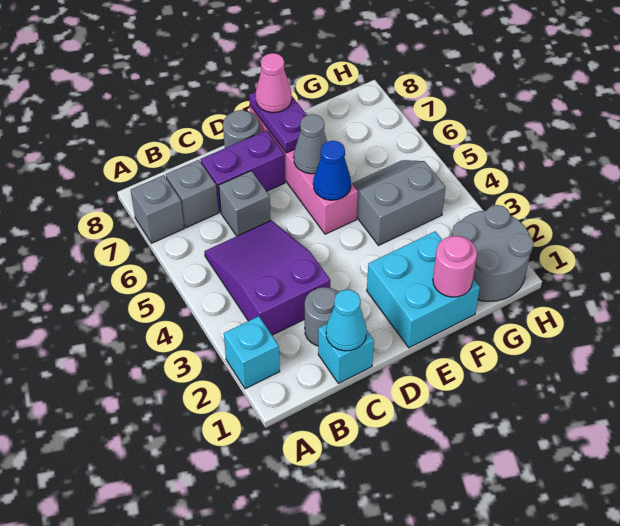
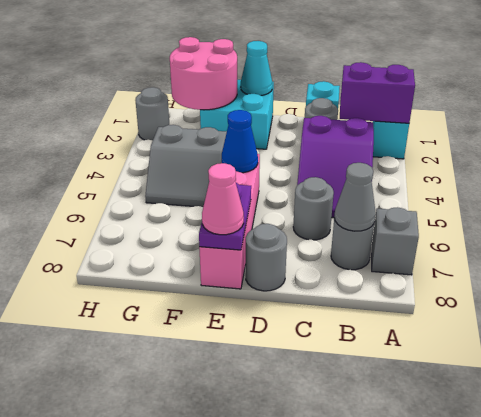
grey 1x1 brick [166,160,219,228] -> grey 1x1 round brick [331,218,374,270]
cyan 1x1 cone [326,290,367,351] -> cyan 1x1 cone moved to [241,41,272,96]
grey 1x1 brick [219,171,271,236] -> grey 1x1 round brick [293,177,334,240]
purple 1x2 brick [200,130,285,212] -> purple 1x2 brick moved to [340,62,415,123]
grey 1x1 cone [294,114,327,174] -> grey 1x1 cone moved to [334,163,376,231]
pink 1x1 round brick [433,236,477,297] -> pink 2x2 round brick [170,37,237,110]
grey 2x2 round brick [452,205,534,301] -> grey 1x1 round brick [135,87,169,141]

